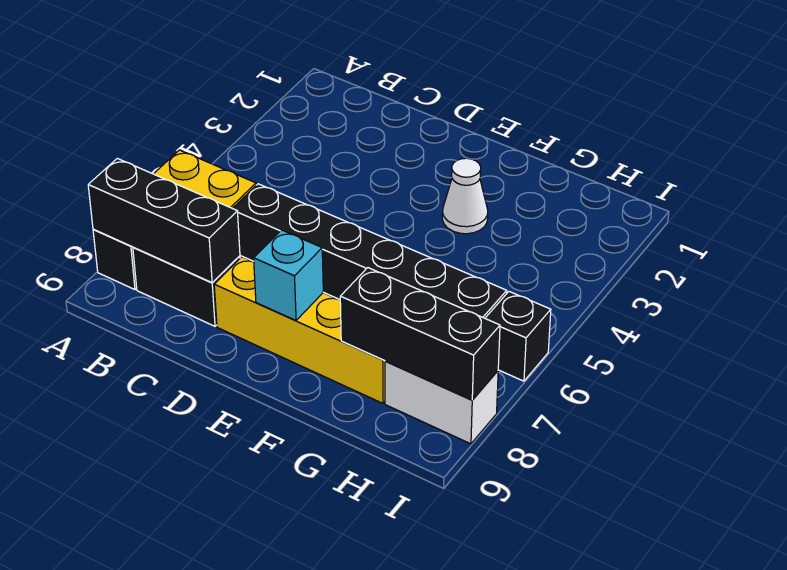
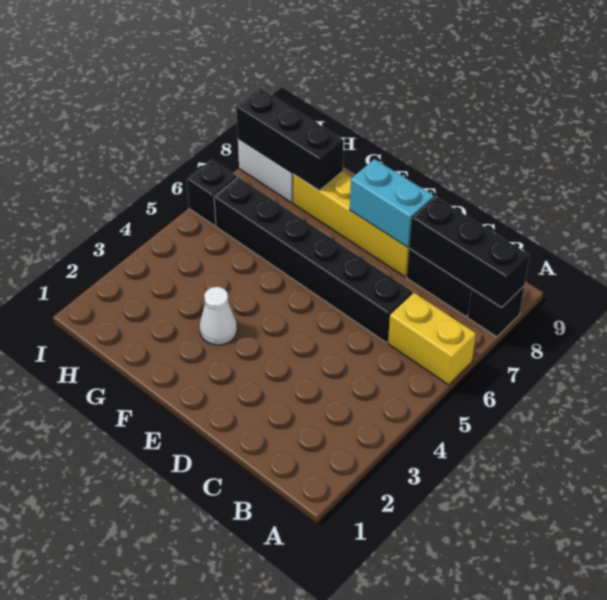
cyan 1x1 brick [253,230,323,320] -> cyan 1x2 brick [350,159,434,247]

